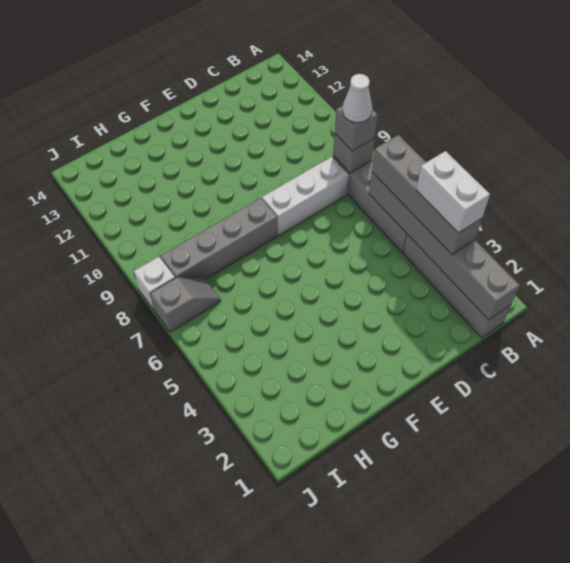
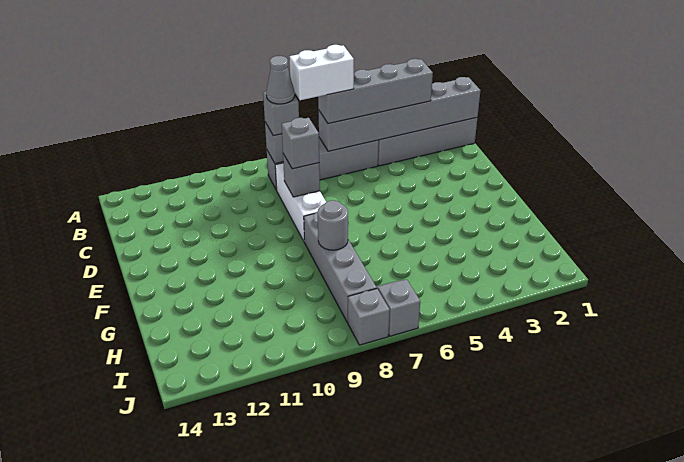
white 1x2 brick [416,151,490,233] -> white 1x2 brick moved to [289,45,354,100]
white 1x1 cone [342,74,372,123] -> grey 1x1 cone [266,56,295,104]
none -> grey 1x1 brick [283,154,320,197]
none -> grey 1x1 brick [282,118,319,169]
none -> grey 1x1 round brick [318,201,348,250]
white 1x1 brick [134,257,175,310] -> grey 1x1 brick [348,289,390,345]

